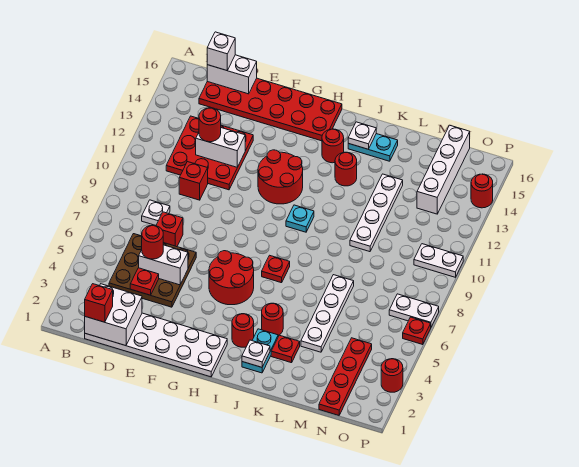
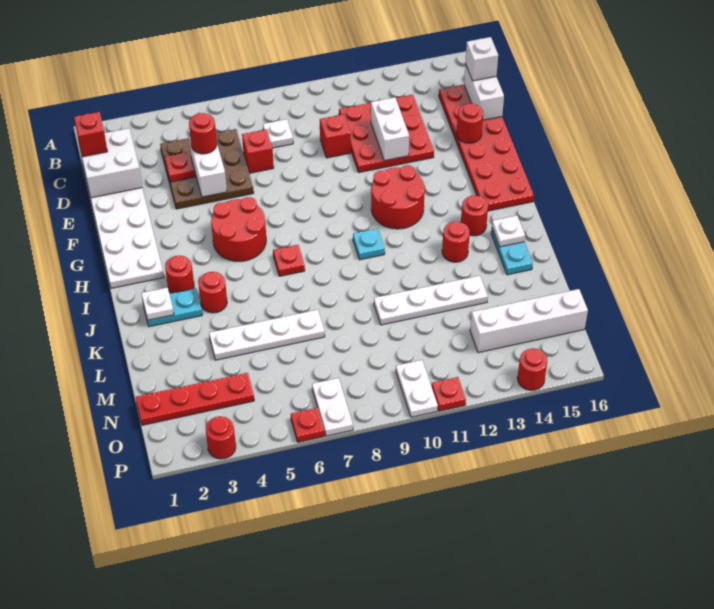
red 1x1 round brick [199,108,221,142] -> red 1x1 round brick moved to [457,103,483,143]
red 1x1 plate [271,335,300,363] -> red 1x1 plate moved to [431,377,466,411]

